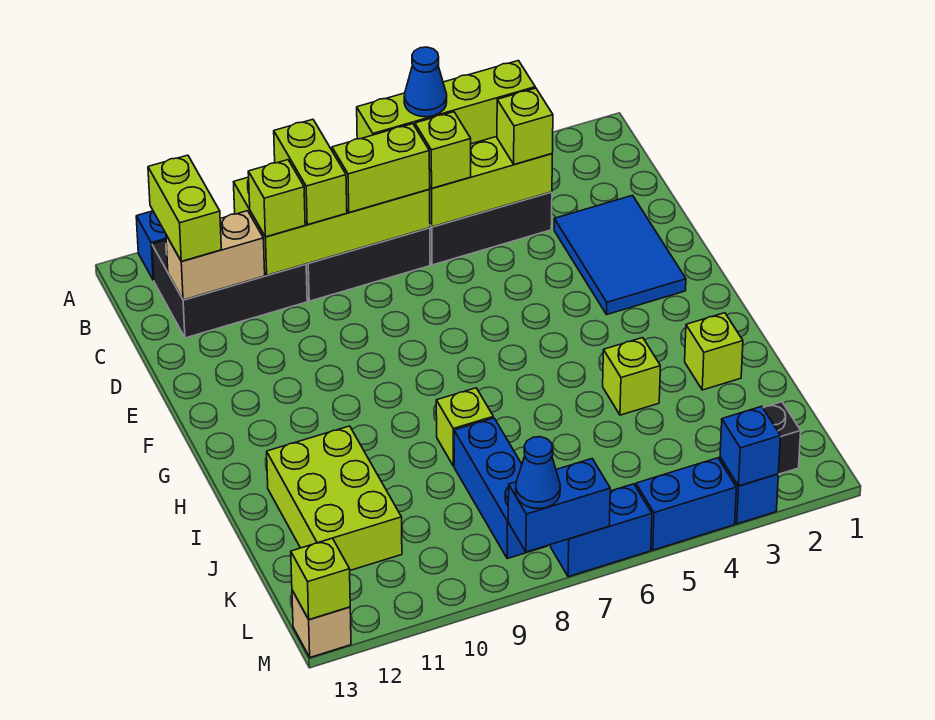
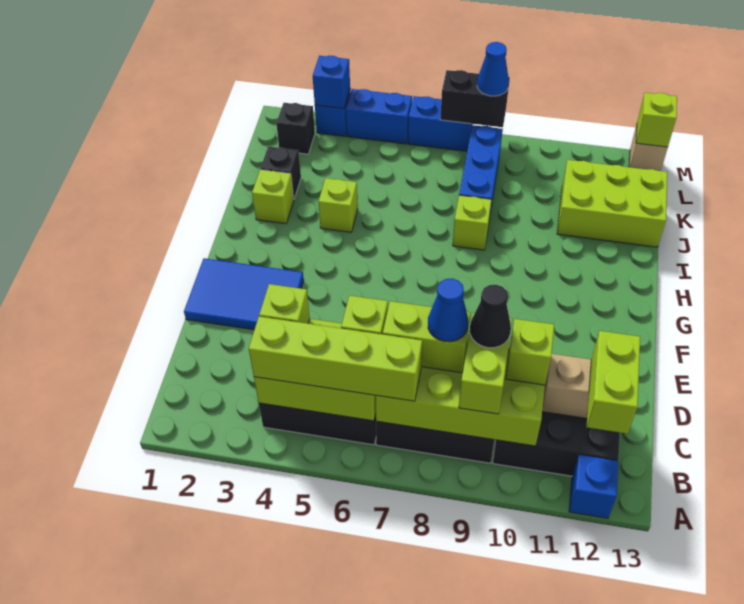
blue 1x1 cone [404,47,447,117] -> blue 1x1 cone moved to [428,278,468,342]
none -> black 1x1 cone [470,285,511,348]
blue 2x3 tile [554,195,686,314] -> blue 2x3 tile turned to [184,258,304,330]
lime 2x3 brick [267,426,402,570] -> lime 2x3 brick turned to [557,160,667,247]
none -> black 1x1 brick [261,147,301,199]
blue 1x2 brick [508,459,610,552] -> black 1x2 brick [440,70,510,127]

